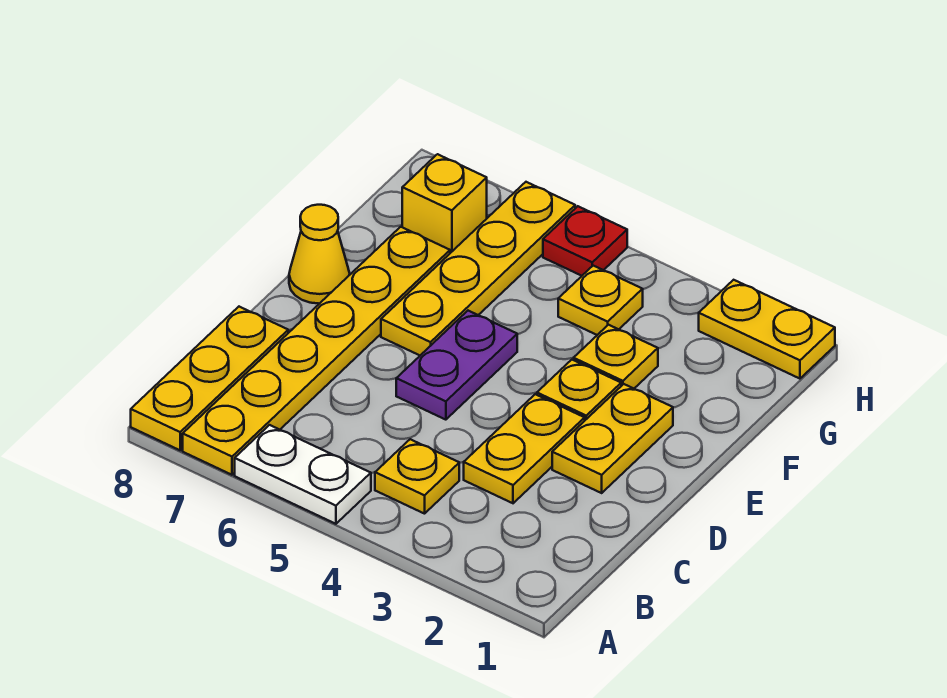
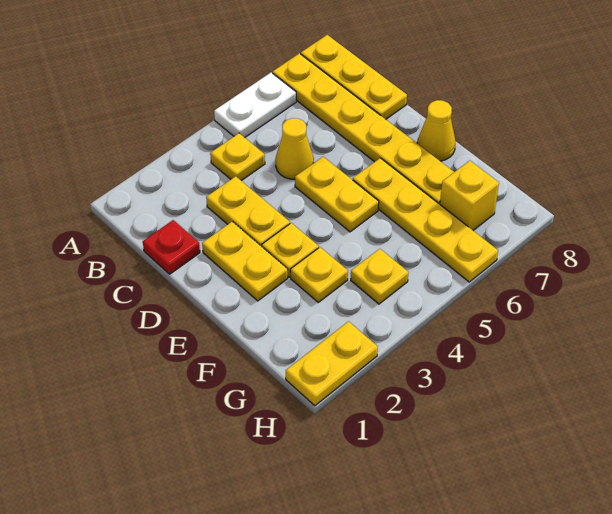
none -> yellow 1x1 cone [276,118,314,179]
purple 1x2 plate [396,311,517,420] -> yellow 1x2 plate [295,157,379,232]
red 1x1 plate [543,206,627,276] -> red 1x1 plate moved to [143,220,200,274]

